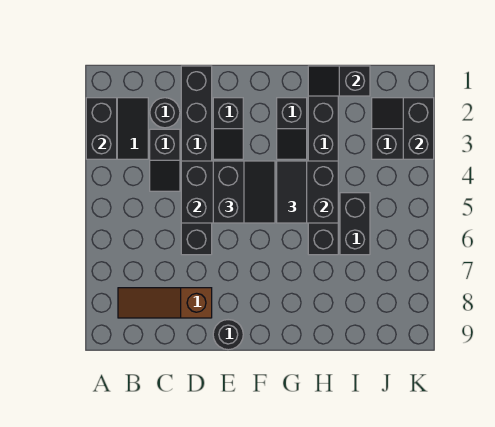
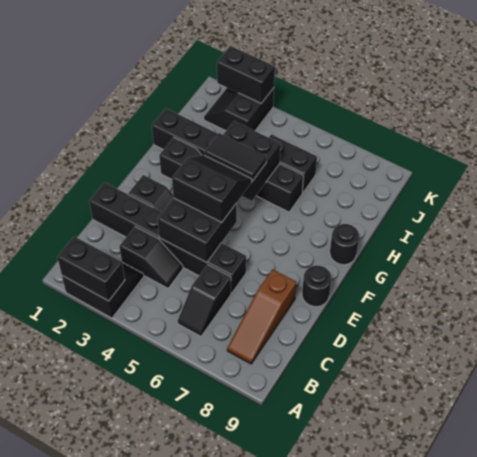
black 1x1 round brick [150,98,180,128] -> black 1x1 round brick moved to [330,224,359,265]
black 1x2 slope [308,66,370,96] -> black 1x2 slope moved to [178,265,231,336]

